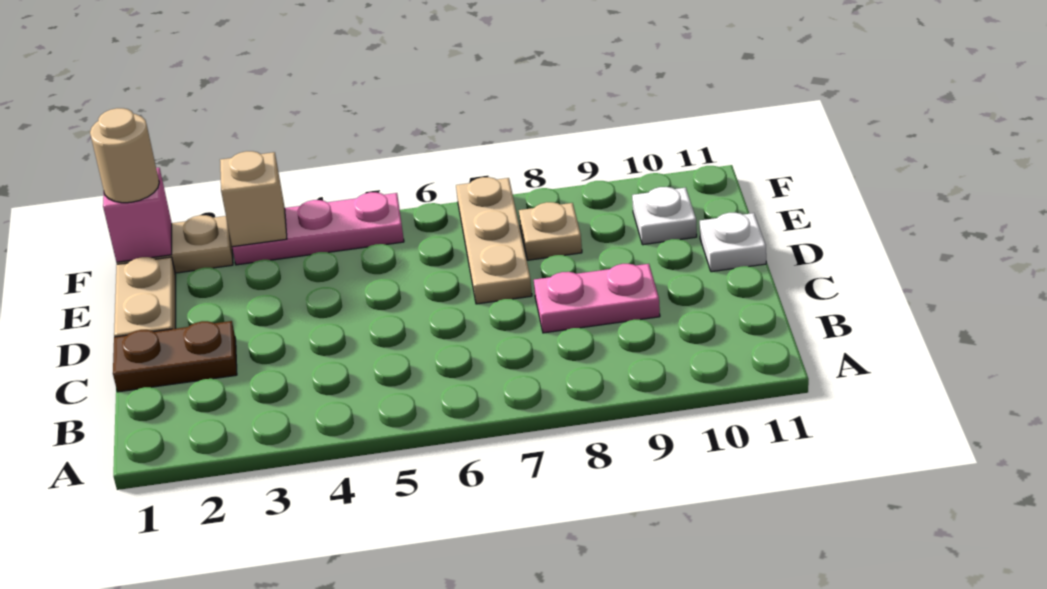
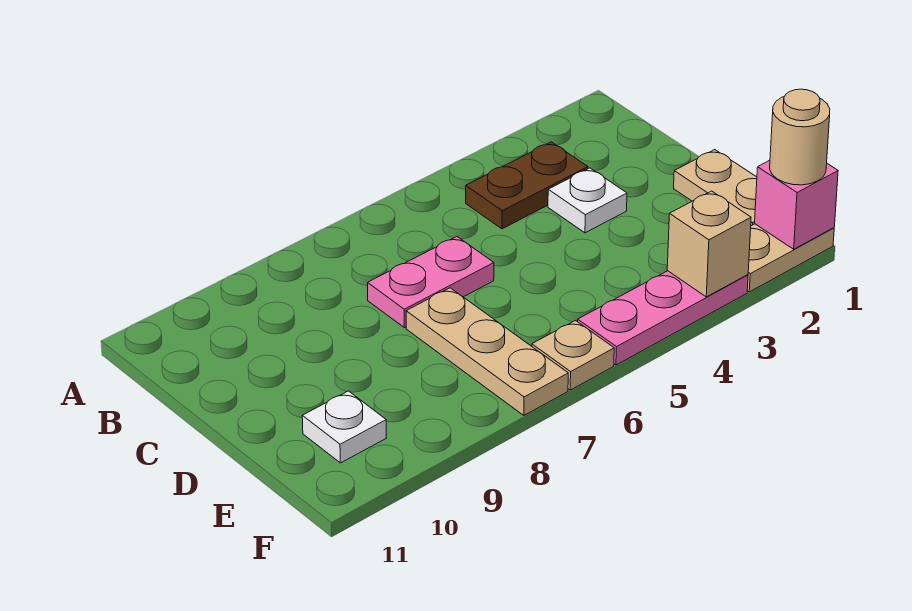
brown 1x2 plate [113,321,237,392] -> brown 1x2 plate moved to [466,142,588,229]
pink 1x2 plate [534,264,660,333] -> pink 1x2 plate moved to [368,237,494,328]
white 1x1 plate [700,213,766,272] -> white 1x1 plate moved to [548,168,627,233]
tan 1x1 plate [519,202,582,260] -> tan 1x1 plate moved to [532,321,614,390]

